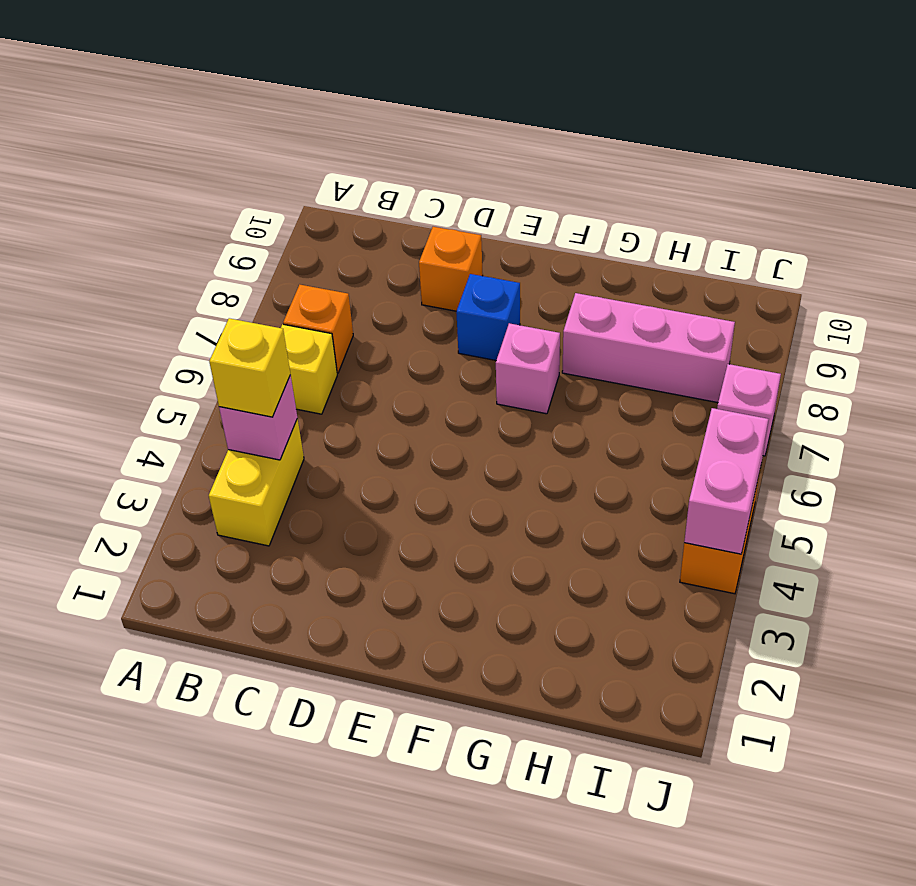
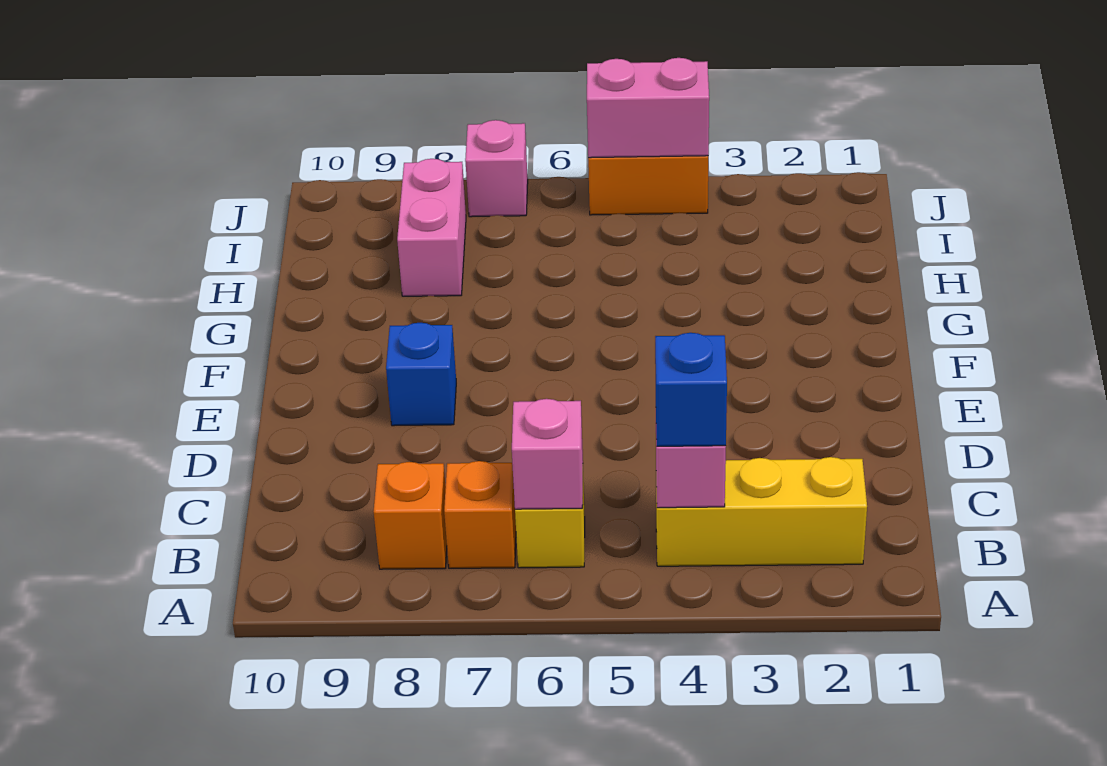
yellow 1x2 brick [209,419,304,546] -> yellow 1x3 brick [656,457,867,566]
yellow 1x1 brick [209,318,290,417] -> blue 1x1 brick [655,333,727,446]
orange 1x1 brick [419,227,483,311] -> orange 1x1 brick moved to [374,462,447,569]
pink 1x1 brick [496,323,560,414] -> pink 1x1 brick moved to [512,399,583,509]
pink 1x3 brick [562,293,735,403] -> pink 1x2 brick [397,159,466,296]

